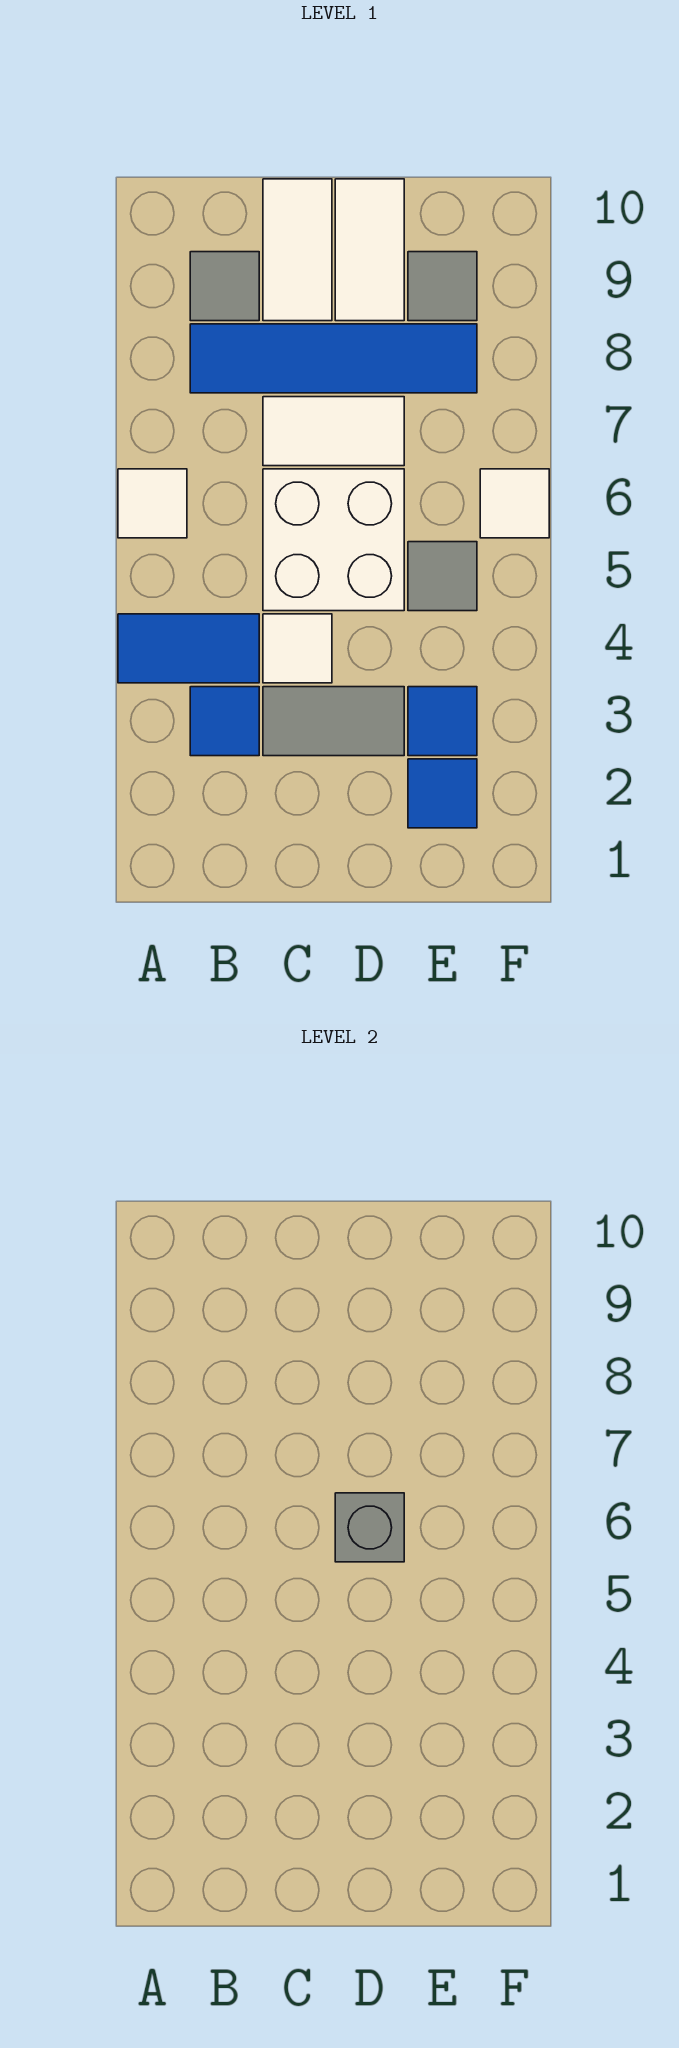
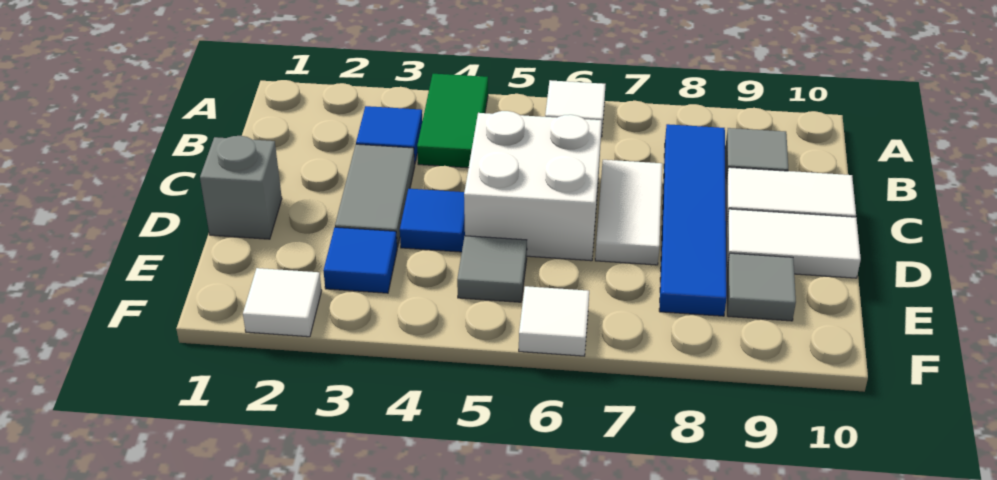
blue 1x2 tile [118,614,259,683] -> green 1x2 tile [417,74,488,168]
white 1x1 tile [263,614,332,683] -> white 1x1 tile moved to [243,268,322,337]
grey 1x1 brick [335,1493,404,1562] -> grey 1x1 brick moved to [200,136,282,239]
blue 1x1 tile [408,759,477,828] -> blue 1x1 tile moved to [400,189,465,252]

